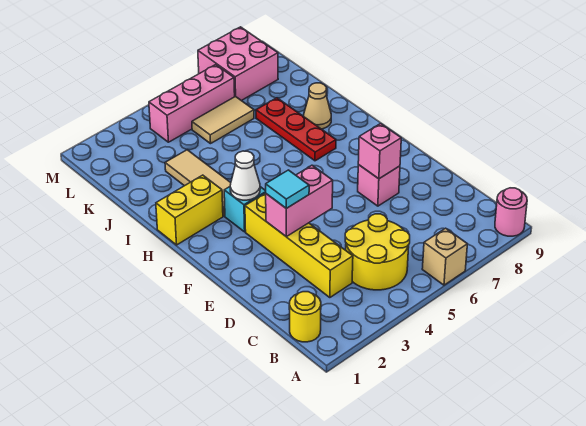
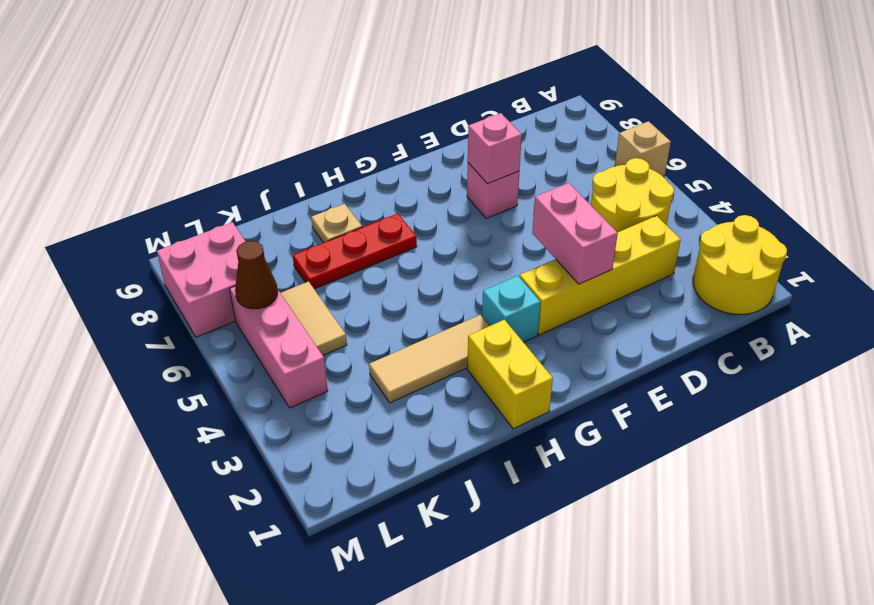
pink 1x1 round brick [495,188,527,236] -> none
yellow 1x1 round brick [289,292,321,342] -> yellow 2x2 round brick [693,215,787,314]
cyan 1x1 tile [266,170,309,208] -> none
white 1x1 cone [230,151,260,200] -> none
tan 1x1 cone [304,83,331,129] -> tan 1x1 plate [311,204,362,243]
none -> brown 1x1 cone [235,241,278,309]

